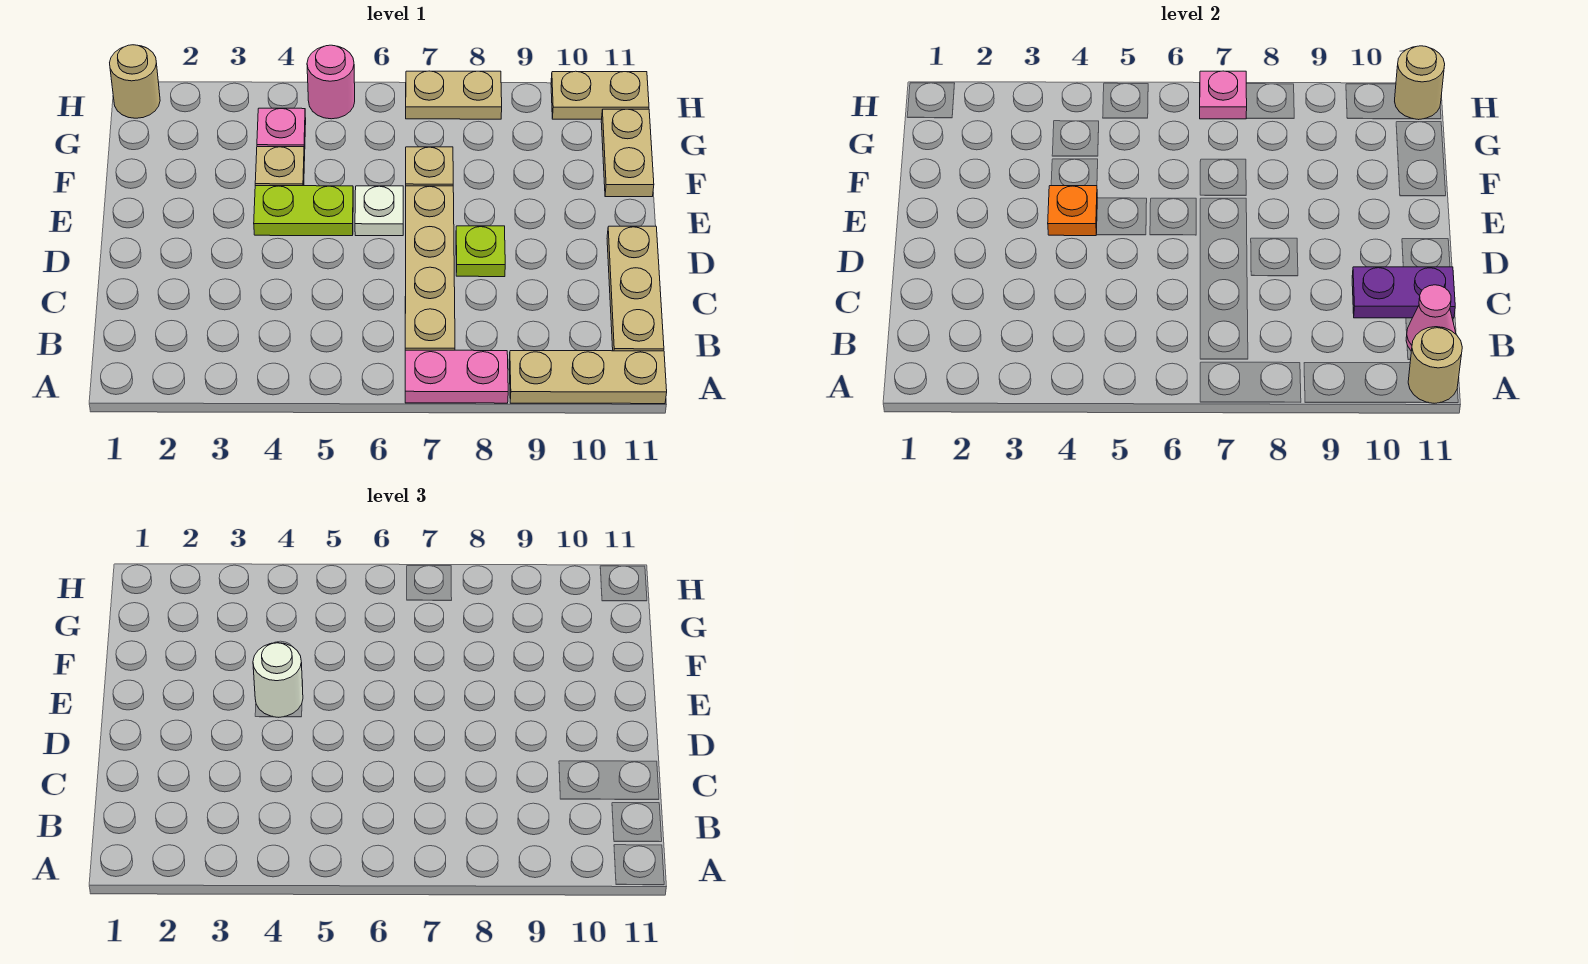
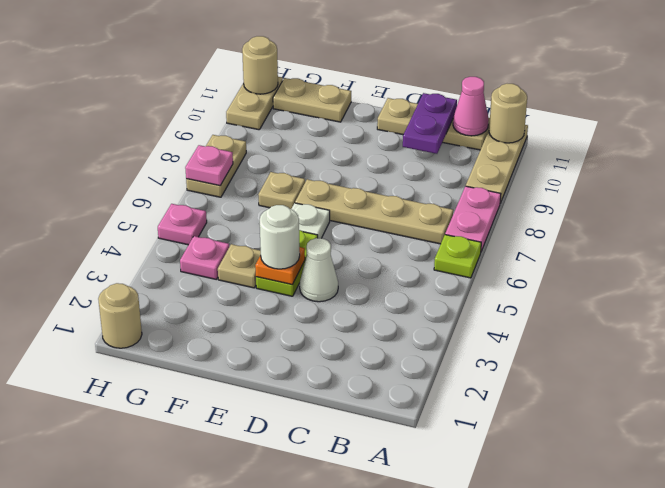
none -> white 1x1 cone [300,238,338,302]
lime 1x1 plate [456,226,505,277] -> lime 1x1 plate moved to [434,235,481,278]
pink 1x1 round brick [307,45,355,119] -> pink 1x1 plate [158,204,207,245]

